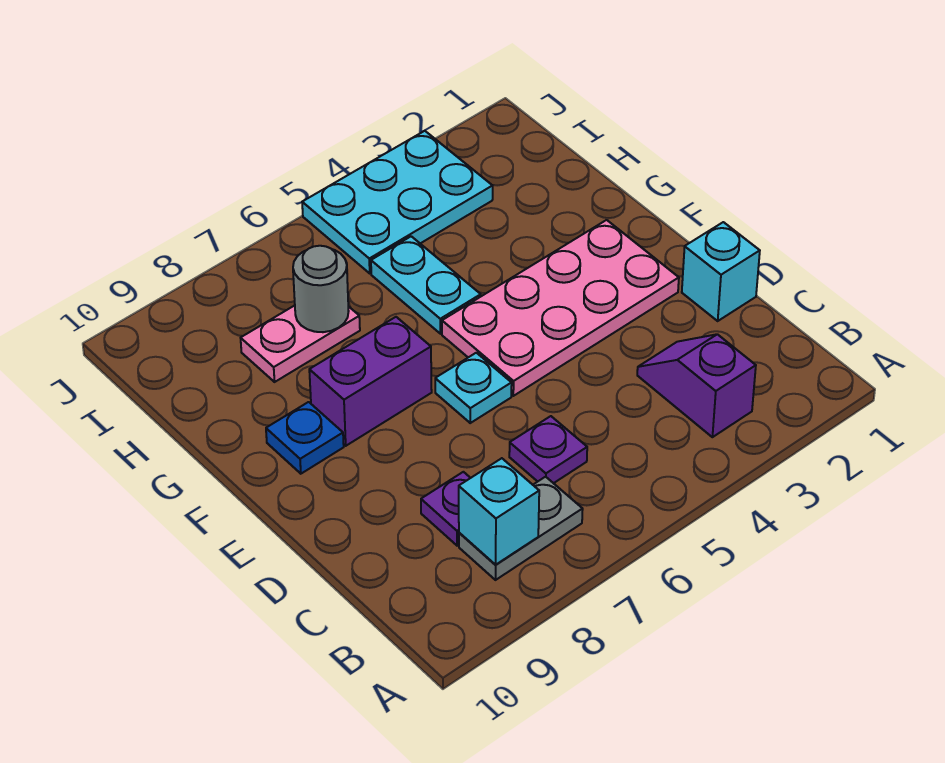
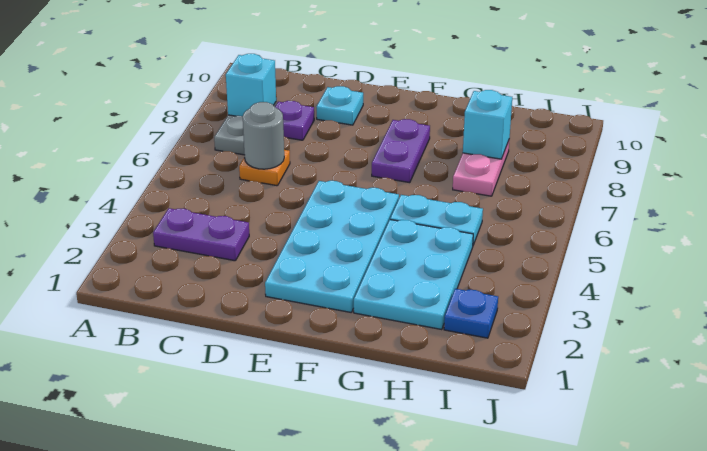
purple 1x2 slope [637,334,756,437] -> purple 1x2 plate [153,208,249,261]
purple 1x1 plate [509,416,587,483] -> orange 1x1 plate [239,150,290,186]
cyan 1x1 brick [682,222,760,321] -> cyan 1x1 brick moved to [463,90,512,159]
pink 2x4 plate [442,220,679,396] -> cyan 2x4 plate [265,180,399,312]
cyan 1x1 plate [435,353,512,423] -> cyan 1x1 plate moved to [317,86,363,125]
purple 1x2 brick [309,317,432,446] -> purple 1x2 plate [372,119,430,183]
blue 1x1 plate [266,402,344,474] -> blue 1x1 plate moved to [444,289,498,338]
grey 1x1 round brick [293,246,349,332] -> grey 1x1 round brick moved to [243,102,284,169]
cyan 2x3 plate [302,131,493,273] -> cyan 2x3 plate moved to [354,220,473,330]

